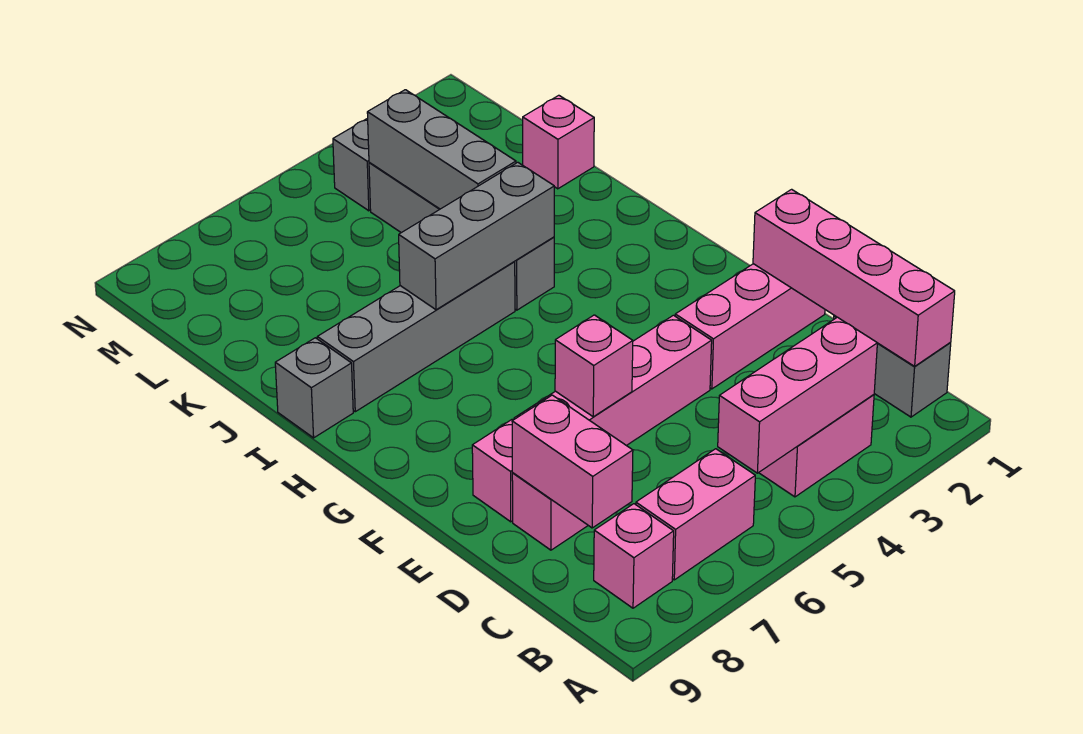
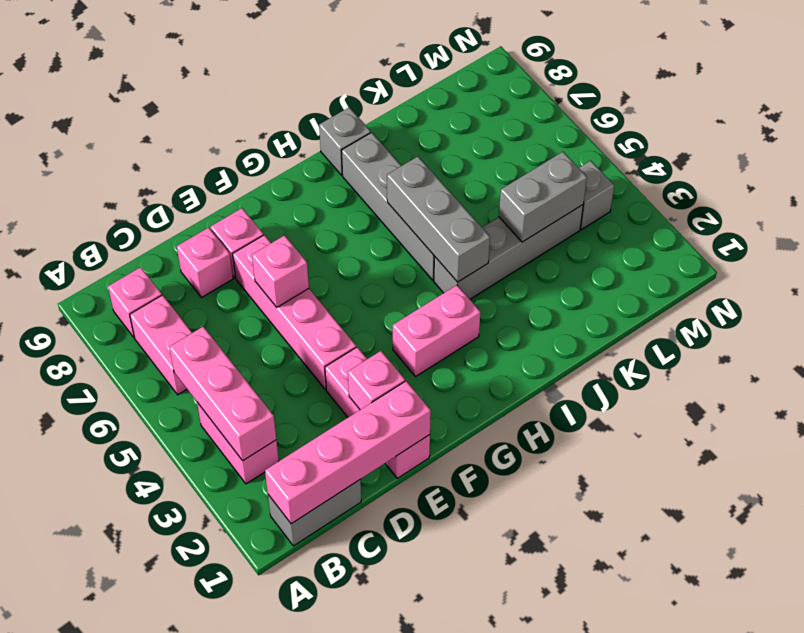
pink 1x2 brick [512,395,633,528] -> pink 1x2 brick moved to [393,285,480,376]
grey 1x3 brick [367,90,516,209] -> grey 1x2 brick [499,152,587,242]
pink 1x1 brick [523,95,594,189] -> pink 1x1 brick moved to [348,351,405,410]

